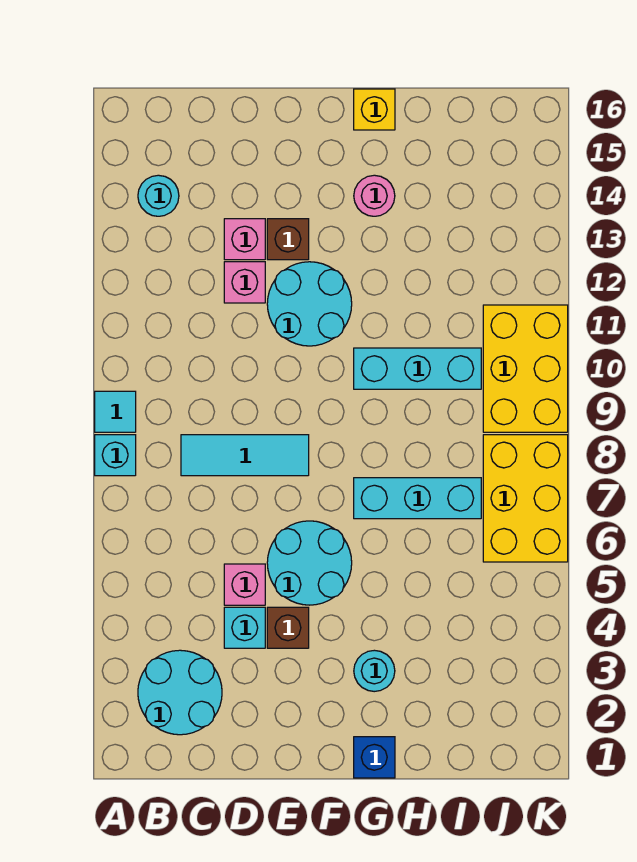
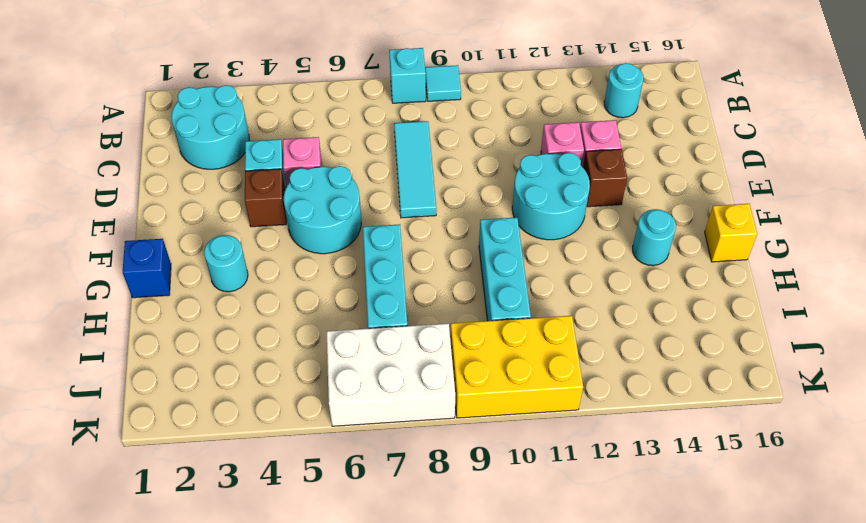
pink 1x1 round brick [354,175,395,216] -> cyan 1x1 round brick [633,209,676,266]
yellow 2x3 brick [483,435,568,562] -> white 2x3 brick [326,323,455,426]

